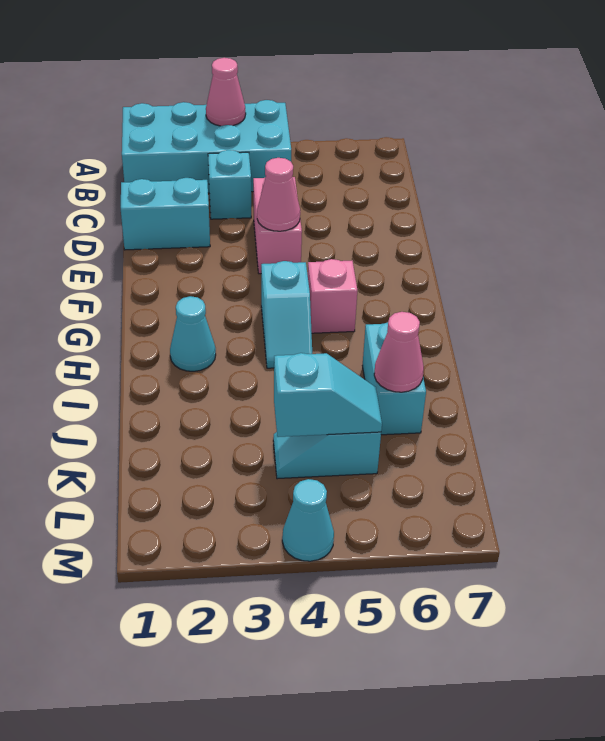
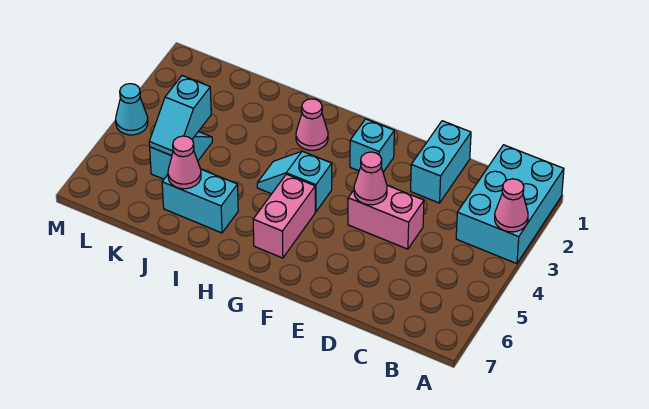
cyan 2x4 brick [122,100,291,193] -> cyan 2x3 brick [456,145,564,264]
cyan 1x1 brick [208,150,251,219] -> cyan 1x1 brick moved to [350,119,394,172]
pink 1x1 brick [308,259,357,333] -> pink 1x2 brick [253,174,315,258]
cyan 1x1 cone [170,296,216,371] -> pink 1x1 cone [296,99,328,150]

